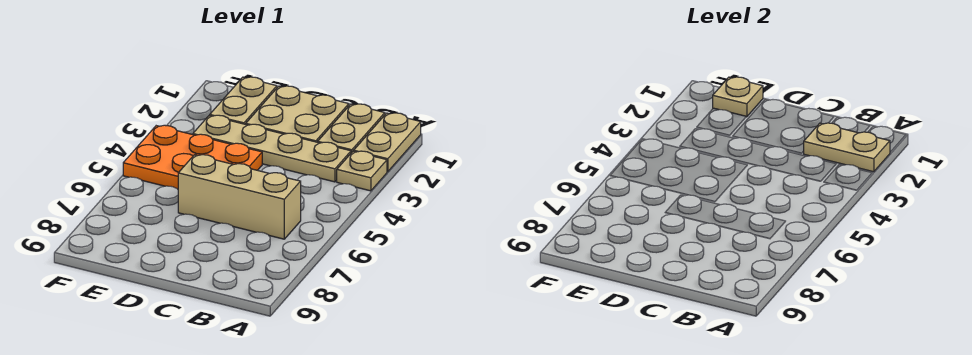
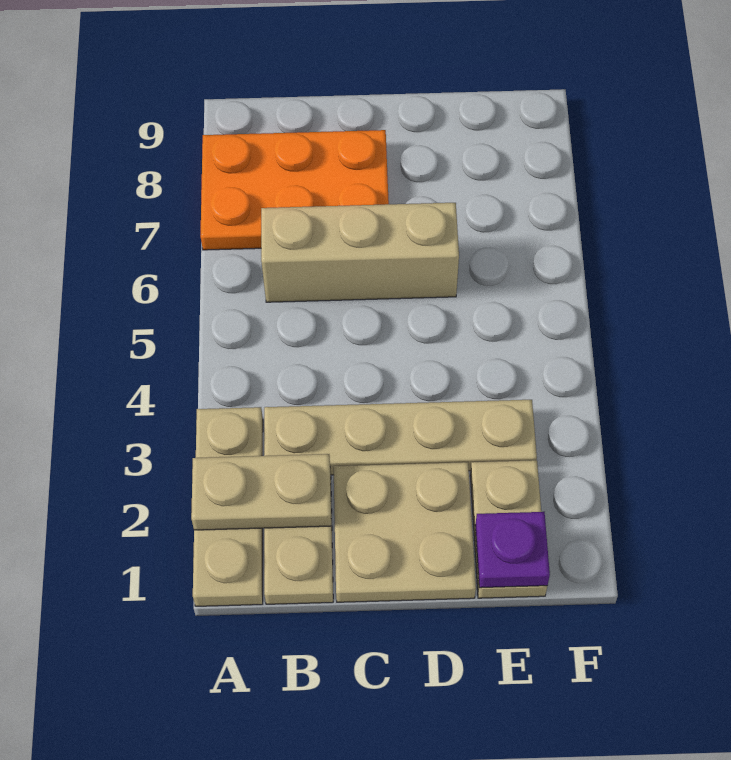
orange 2x3 plate [123,125,262,189] -> orange 2x3 plate moved to [201,130,389,250]
tan 1x1 plate [713,77,763,117] -> purple 1x1 plate [475,512,550,588]

